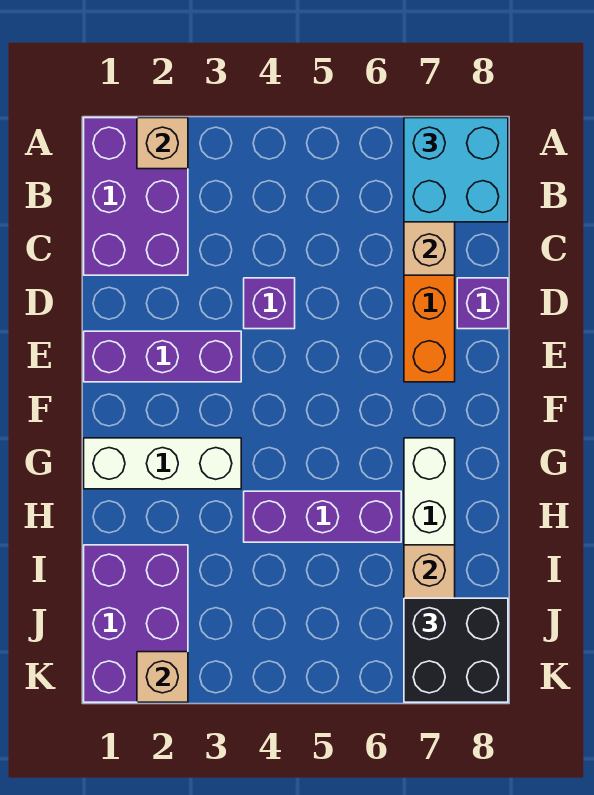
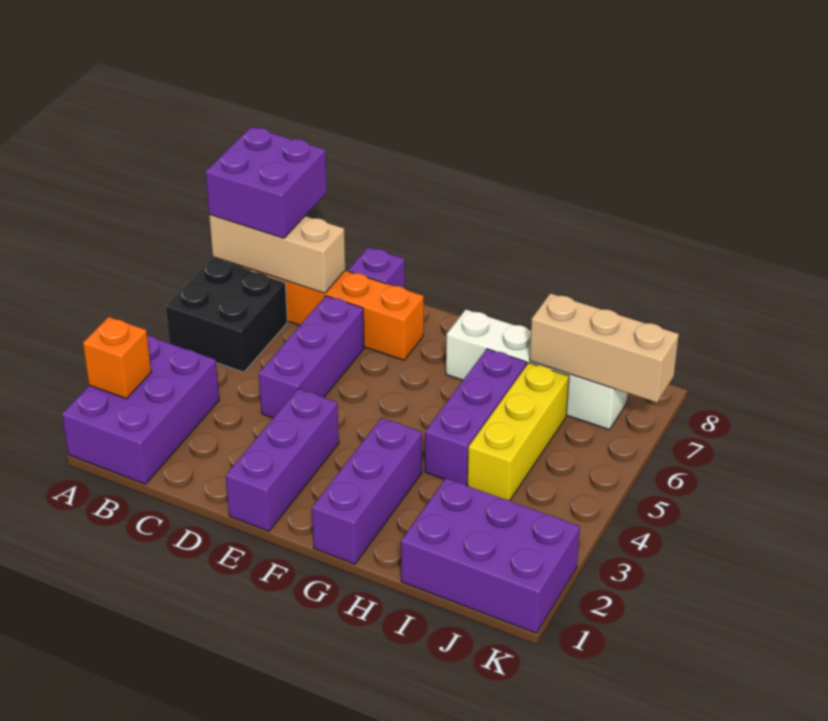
purple 2x3 brick [84,118,188,275] -> purple 2x3 brick turned to [62,336,219,484]
tan 1x1 brick [137,118,188,169] -> orange 1x1 brick [83,317,151,399]
cyan 2x2 brick [404,118,508,222] -> purple 2x2 brick [206,127,327,238]
purple 1x1 brick [244,278,295,329] -> purple 1x3 brick [259,296,364,418]
white 1x3 brick [84,438,241,489] -> purple 1x3 brick [312,418,422,564]
none -> yellow 1x3 brick [468,363,569,500]
black 2x2 brick [404,598,508,702] -> black 2x2 brick moved to [166,258,288,372]
tan 1x1 brick [137,652,188,702] -> none

